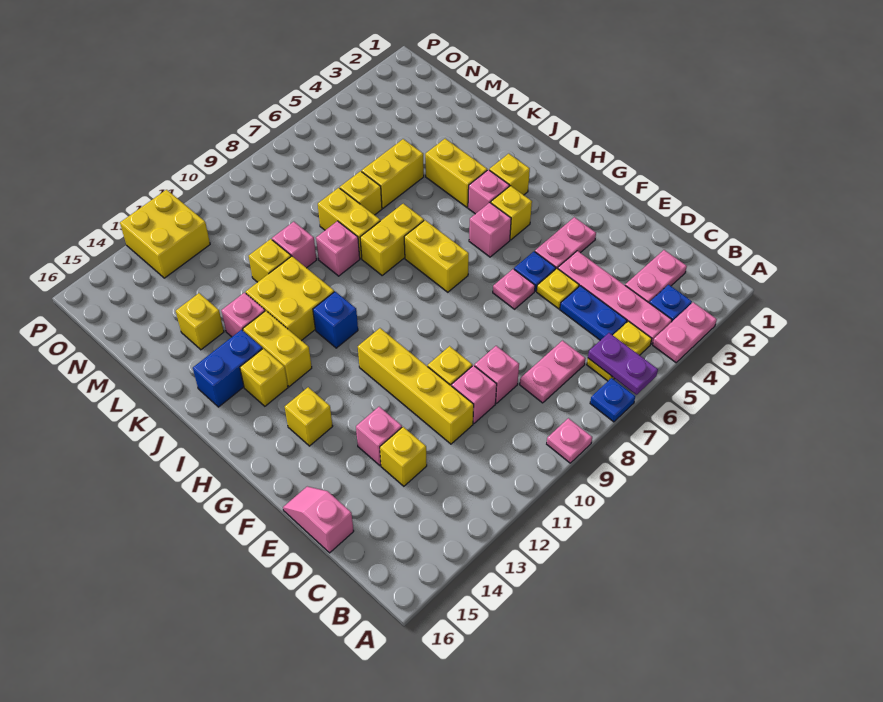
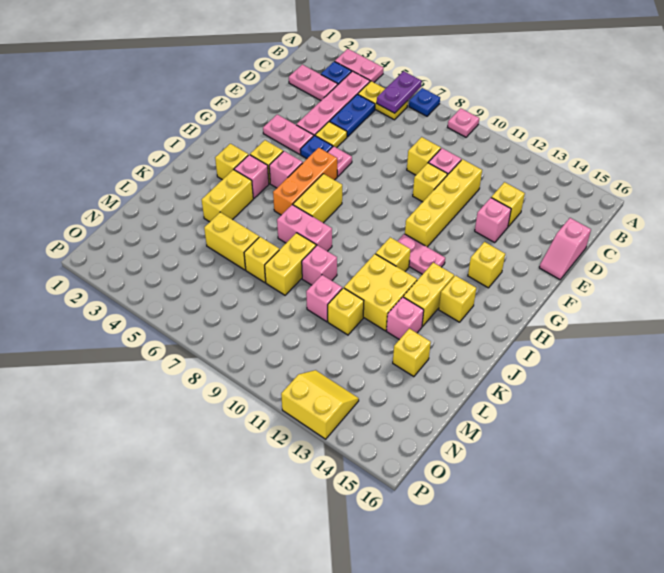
pink 1x2 plate [520,341,585,403] -> pink 1x2 plate moved to [398,234,445,274]
pink 1x1 brick [475,346,519,403] -> yellow 1x1 brick [407,137,441,175]
none -> orange 1x3 brick [273,148,337,215]
blue 1x1 brick [313,292,358,348] -> yellow 1x1 brick [376,237,410,271]
yellow 1x2 brick [360,204,424,275] -> pink 1x2 brick [277,205,332,251]
blue 1x2 brick [193,330,262,407] -> none
yellow 2x2 brick [120,190,210,278] -> yellow 2x2 slope [281,370,359,439]

